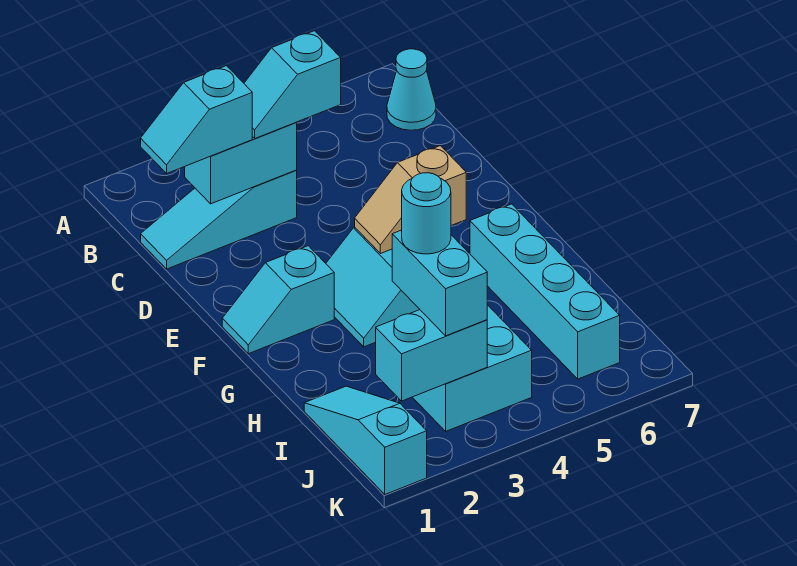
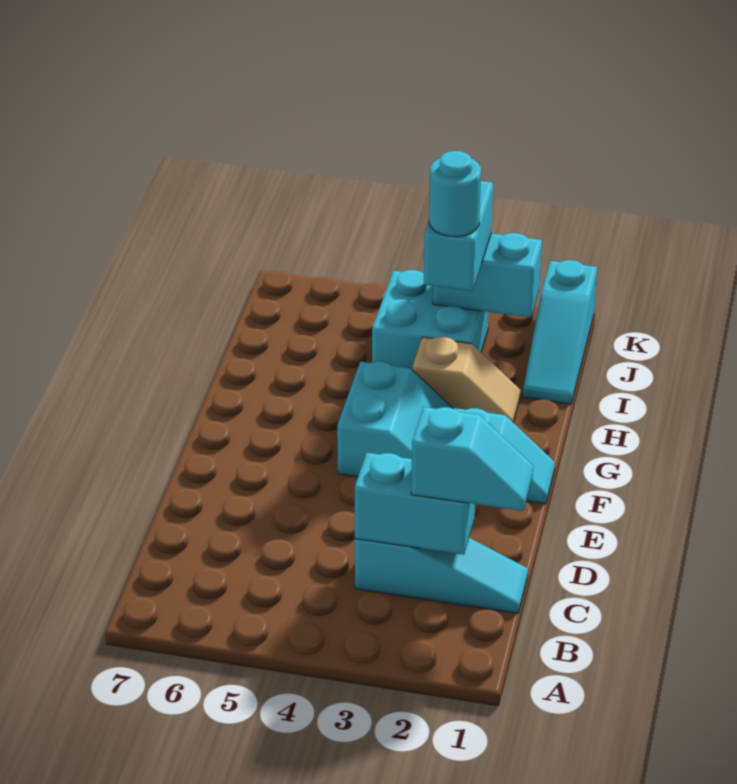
cyan 1x1 cone [387,49,436,130] -> none
cyan 1x2 slope [244,31,341,138] -> none
tan 1x2 slope [355,146,466,254] -> tan 1x2 slope moved to [412,337,520,422]
cyan 1x4 brick [470,204,620,379] -> none

